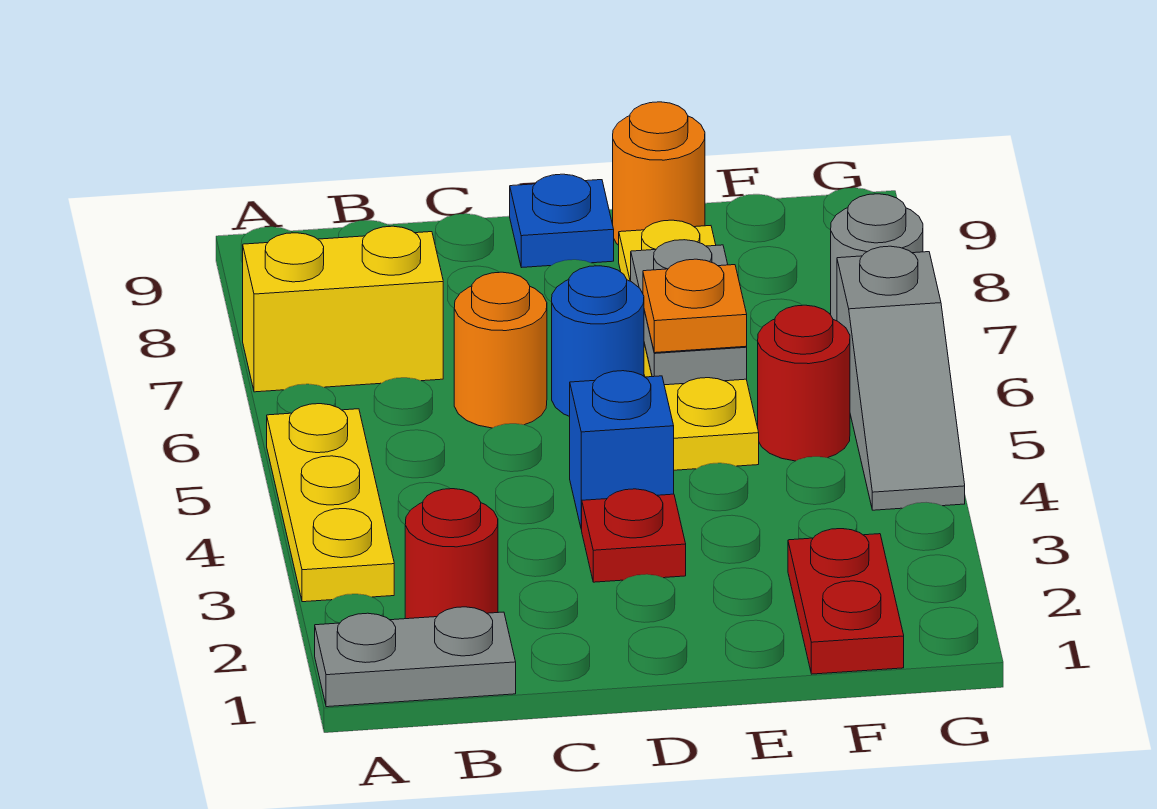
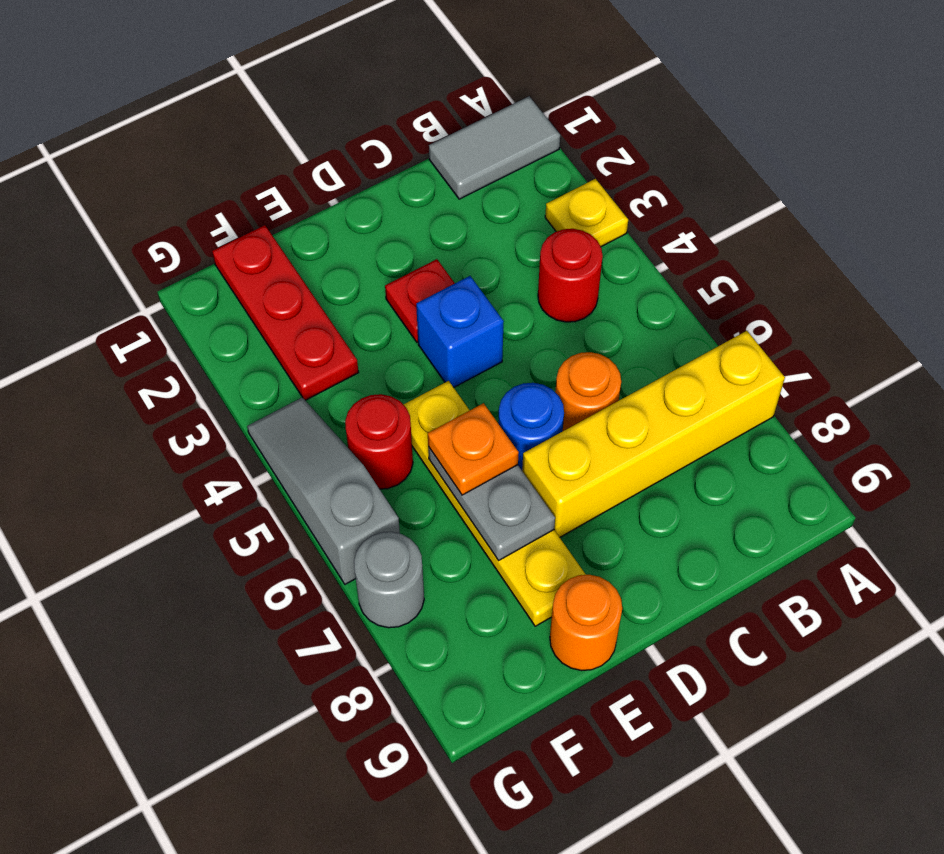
grey 1x2 plate [315,607,516,707] -> grey 1x2 tile [429,96,560,199]
yellow 1x3 plate [267,404,394,602] -> yellow 1x1 plate [545,179,628,247]
yellow 1x2 brick [243,226,443,392] -> yellow 1x4 brick [522,331,785,537]
red 1x1 round brick [405,489,498,619] -> red 1x1 round brick moved to [538,229,603,322]
blue 1x1 plate [510,174,614,268] -> none
red 1x2 plate [788,529,904,674] -> red 1x3 plate [212,225,359,400]

